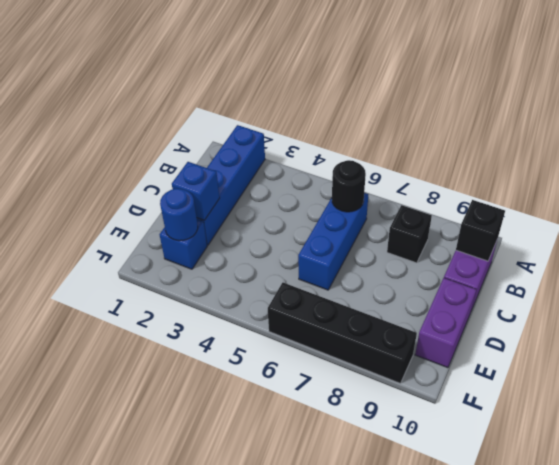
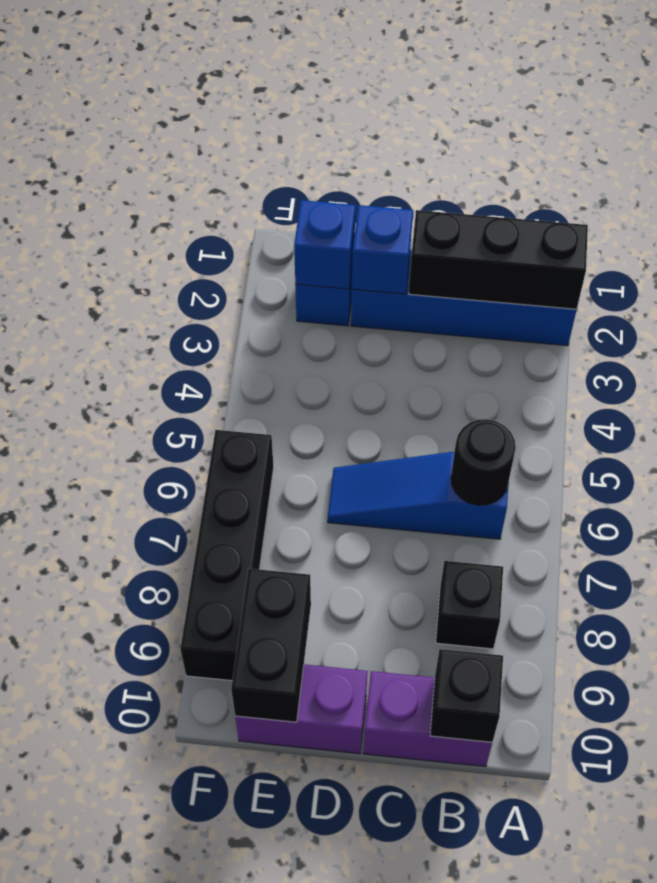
none -> black 1x3 brick [409,210,588,309]
blue 1x3 brick [298,193,368,290] -> blue 1x3 slope [328,452,508,539]
blue 1x1 round brick [160,189,198,241] -> blue 1x1 brick [294,200,355,289]
none -> black 1x2 brick [231,569,311,722]

